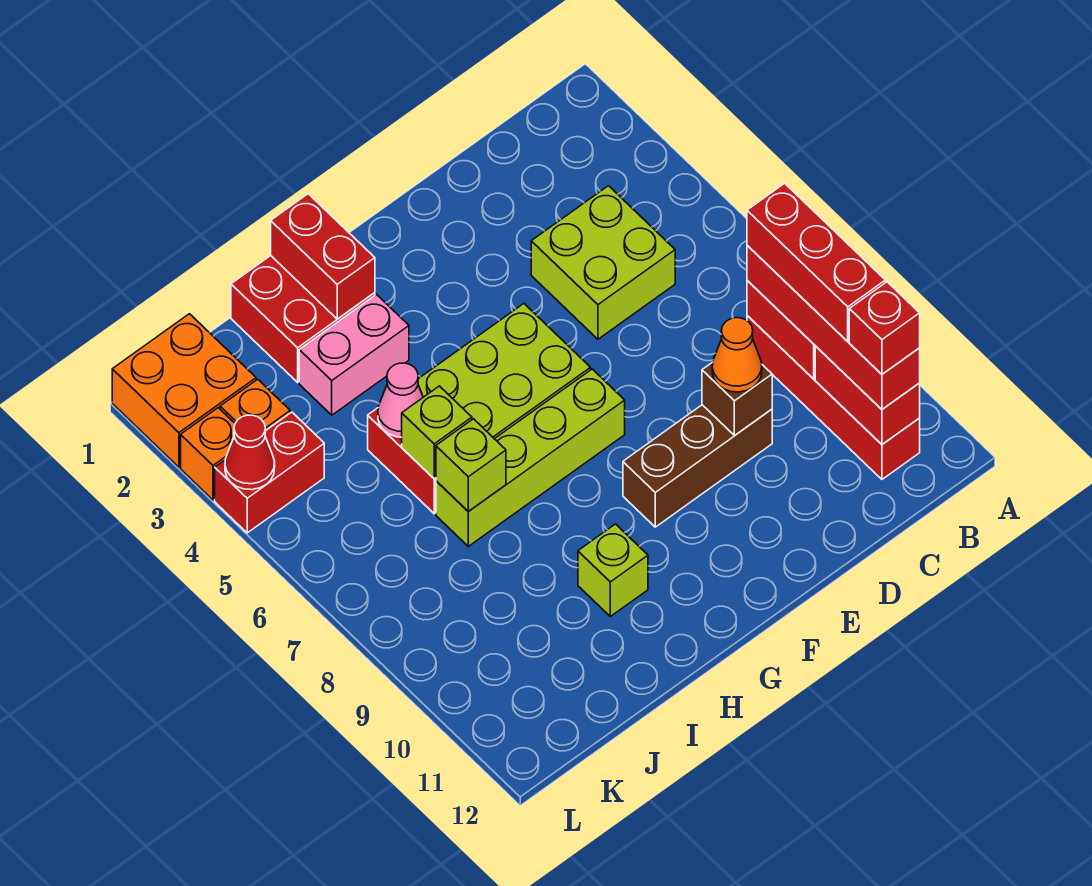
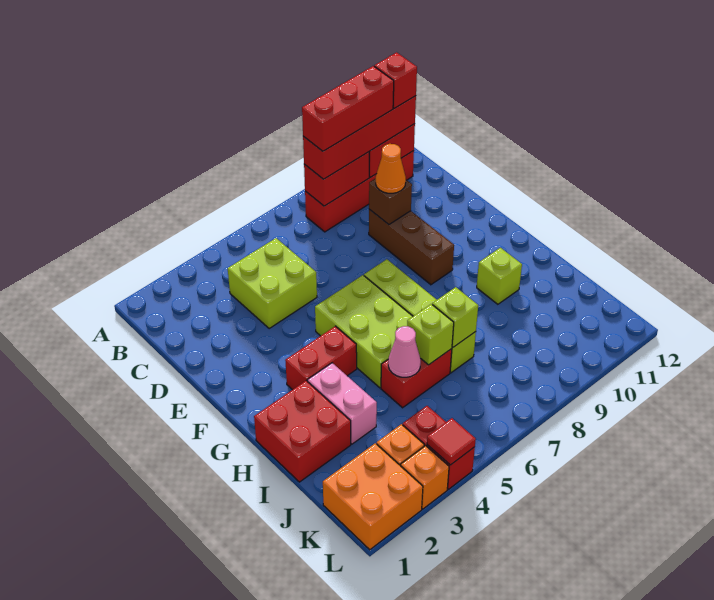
red 1x2 brick [271,194,375,319] -> red 1x2 brick moved to [285,326,357,390]
red 1x1 cone [225,415,275,490] -> red 1x1 tile [427,418,476,465]

